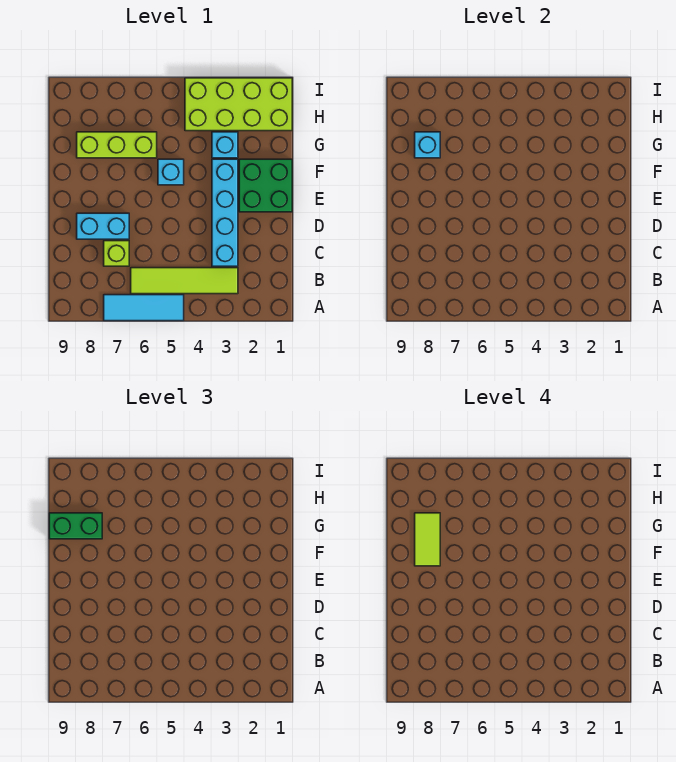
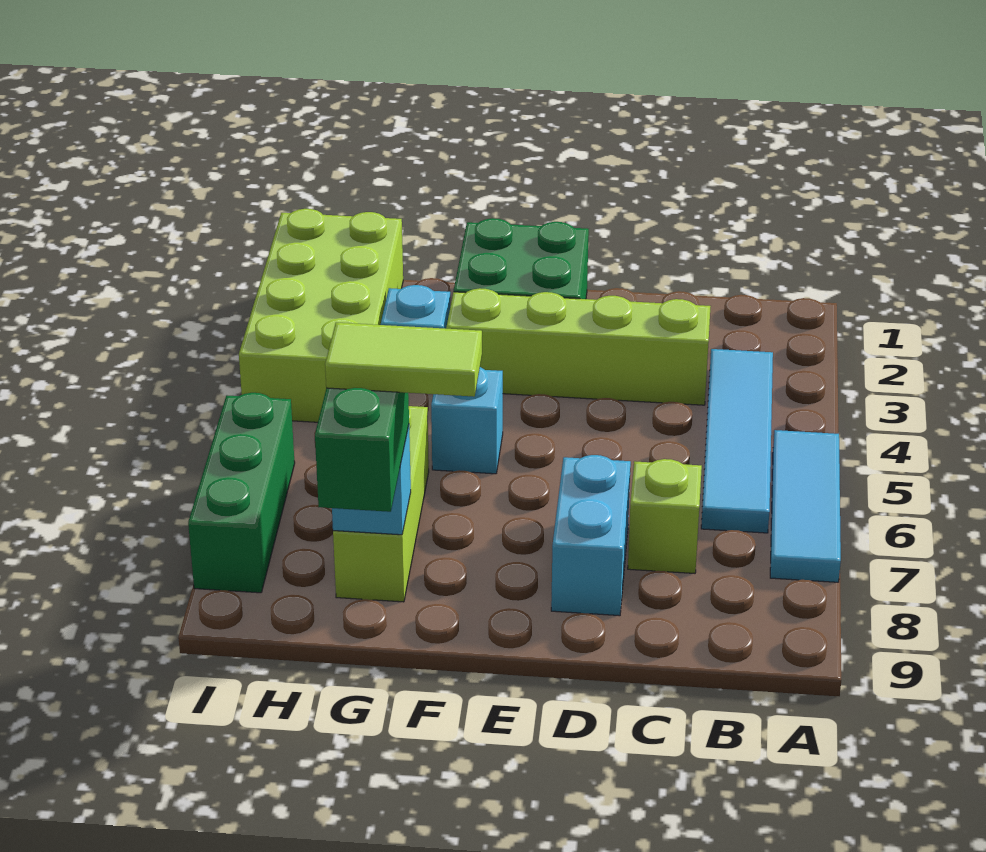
lime 1x4 tile [131,268,238,294] -> cyan 1x4 tile [701,349,773,533]
cyan 1x4 brick [212,159,238,266] -> lime 1x4 brick [446,288,711,405]
none -> green 1x3 brick [188,393,295,593]

